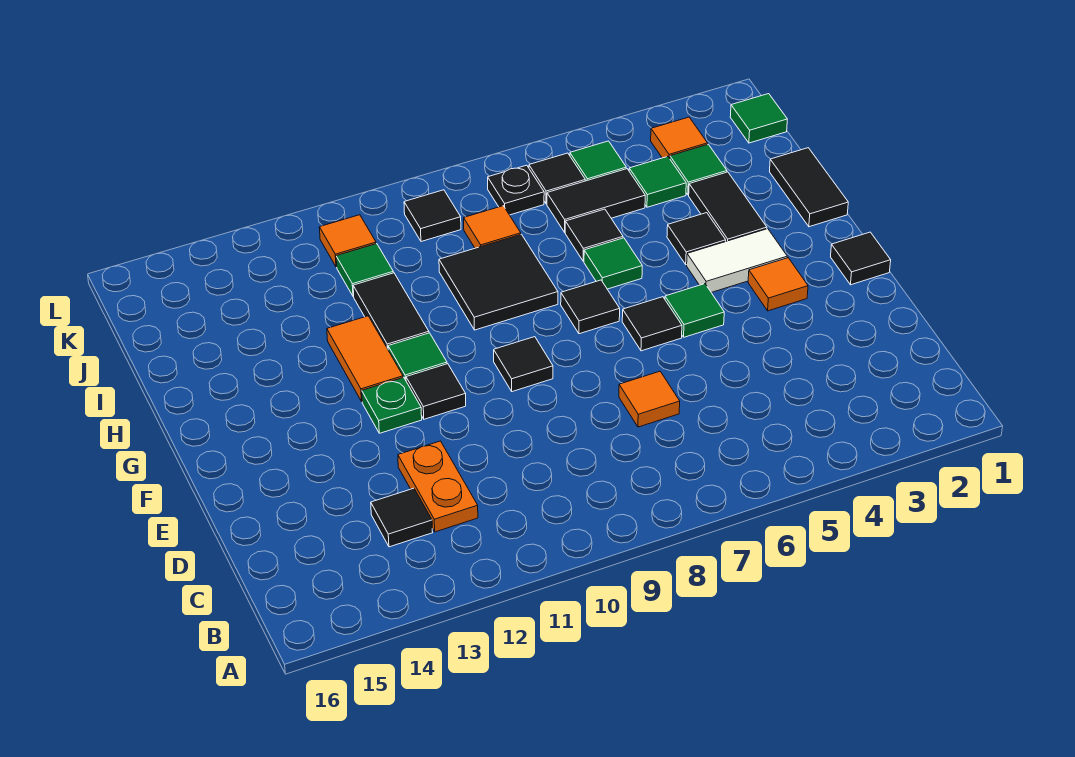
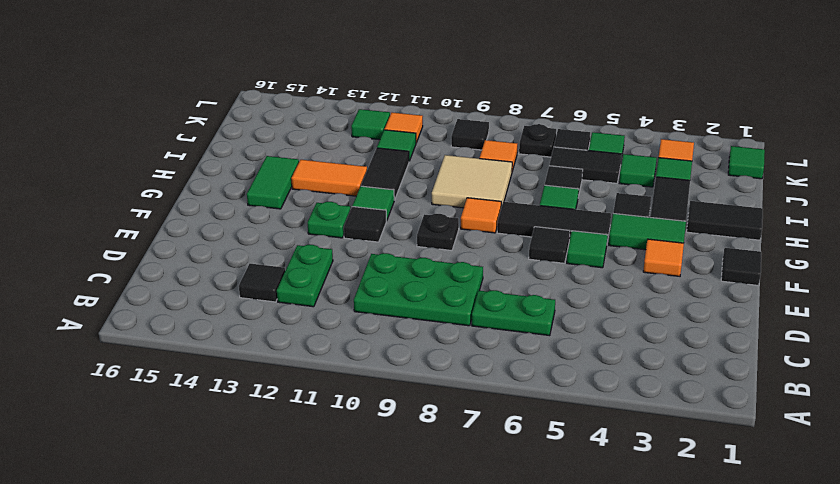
none -> green 1x2 plate [472,290,555,336]
none -> green 2x3 plate [354,253,483,326]
orange 1x2 plate [398,441,478,532] -> green 1x2 plate [277,245,333,307]
orange 1x1 tile [619,371,680,427] -> orange 1x1 tile moved to [461,198,501,233]
black 1x1 tile [494,337,553,392] -> black 1x1 plate [417,214,459,250]
white 1x2 tile [687,229,787,292] -> green 1x2 tile [609,214,686,250]
black 1x1 tile [561,280,620,334] -> black 1x3 tile [497,202,611,241]
orange 1x2 tile [327,316,403,401] -> orange 1x2 tile turned to [291,160,367,196]
none -> green 1x2 tile [247,156,299,209]
black 1x2 tile [770,148,848,227] -> black 1x2 tile turned to [687,201,763,240]
black 2x2 tile [439,234,558,330] -> tan 2x2 tile [432,155,512,208]
none -> green 1x1 tile [351,109,390,140]

